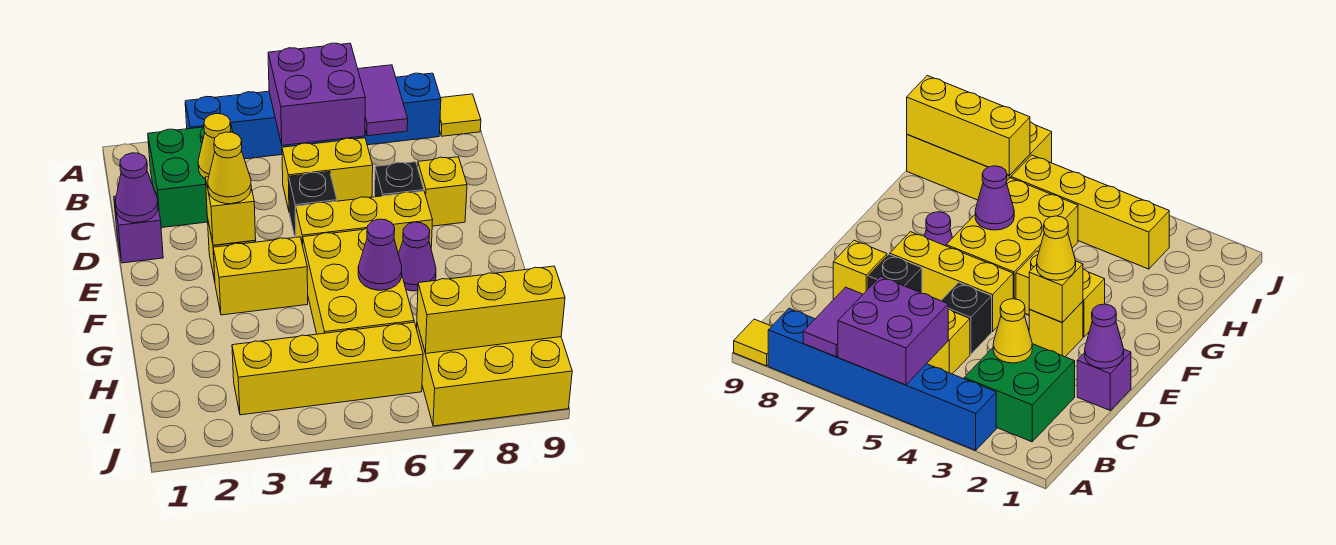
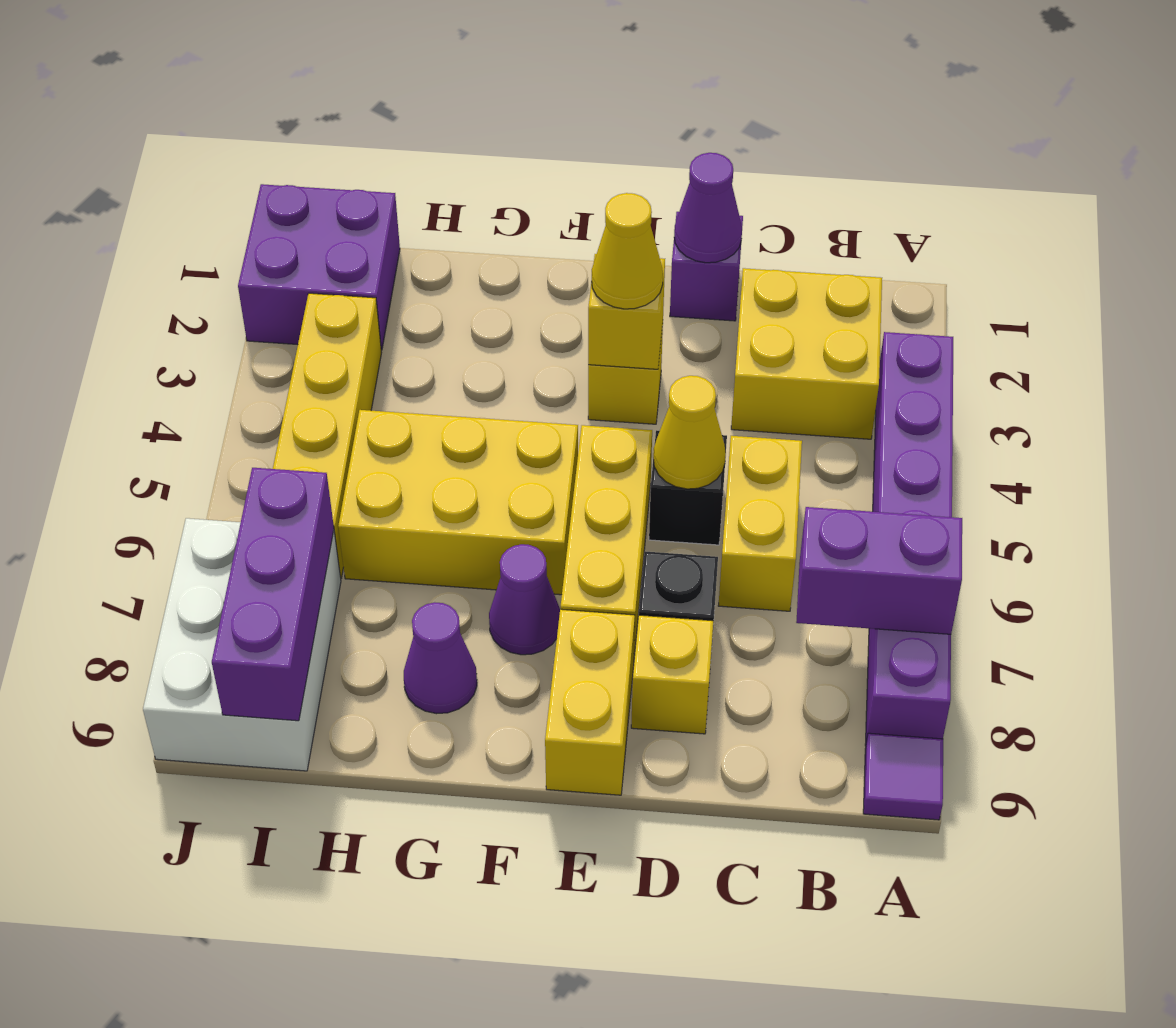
blue 1x6 brick [185,73,441,159] -> purple 1x6 brick [865,332,953,746]
purple 2x2 brick [268,43,365,145] -> purple 2x2 brick moved to [238,184,400,350]
purple 1x2 tile [358,65,408,136] -> purple 1x2 brick [796,507,962,634]
yellow 1x1 tile [440,94,481,136] -> purple 1x1 tile [863,733,943,820]
green 2x2 brick [148,126,233,228] -> yellow 2x2 brick [731,268,882,439]
yellow 1x1 cone [198,114,231,178] -> yellow 1x1 cone moved to [653,376,726,489]
yellow 1x2 brick [213,237,308,315] -> yellow 1x2 brick moved to [545,609,635,795]
purple 1x1 cone [358,219,402,290] -> purple 1x1 cone moved to [404,602,477,714]
yellow 2x3 brick [417,324,572,426] -> white 2x3 brick [143,518,341,771]
yellow 1x3 brick [417,266,565,354] -> purple 1x3 brick [212,468,334,721]

